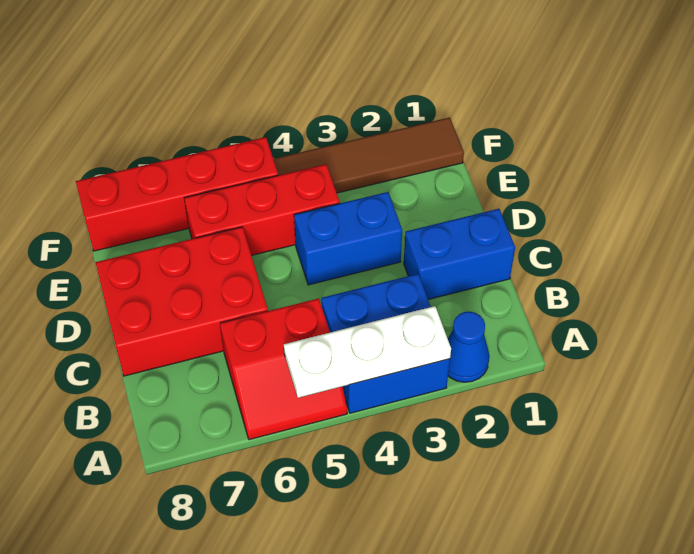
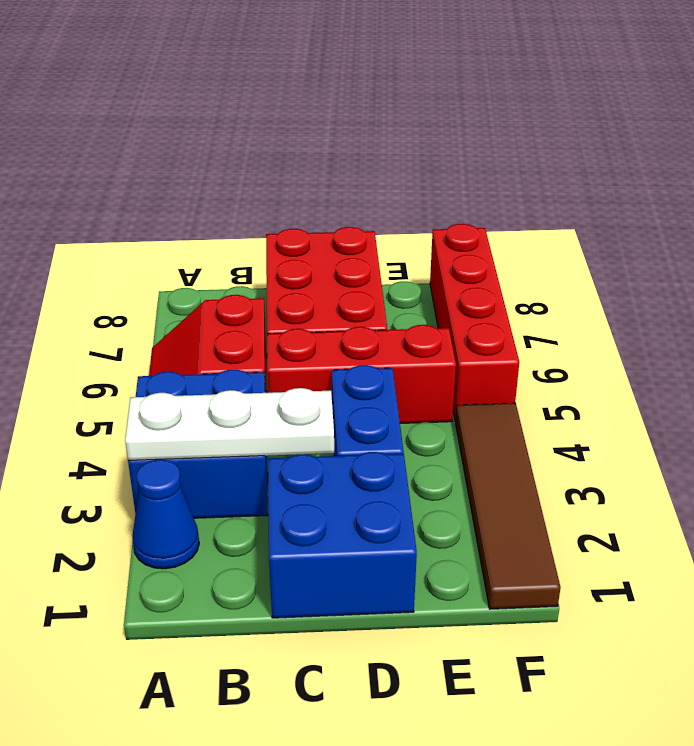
white 1x3 plate [284,306,451,398] -> white 1x3 plate turned to [125,388,334,460]
blue 1x2 brick [404,209,515,300] -> blue 2x2 brick [268,452,417,618]
red 1x3 brick [184,164,340,255] -> red 1x3 brick turned to [267,325,456,423]

